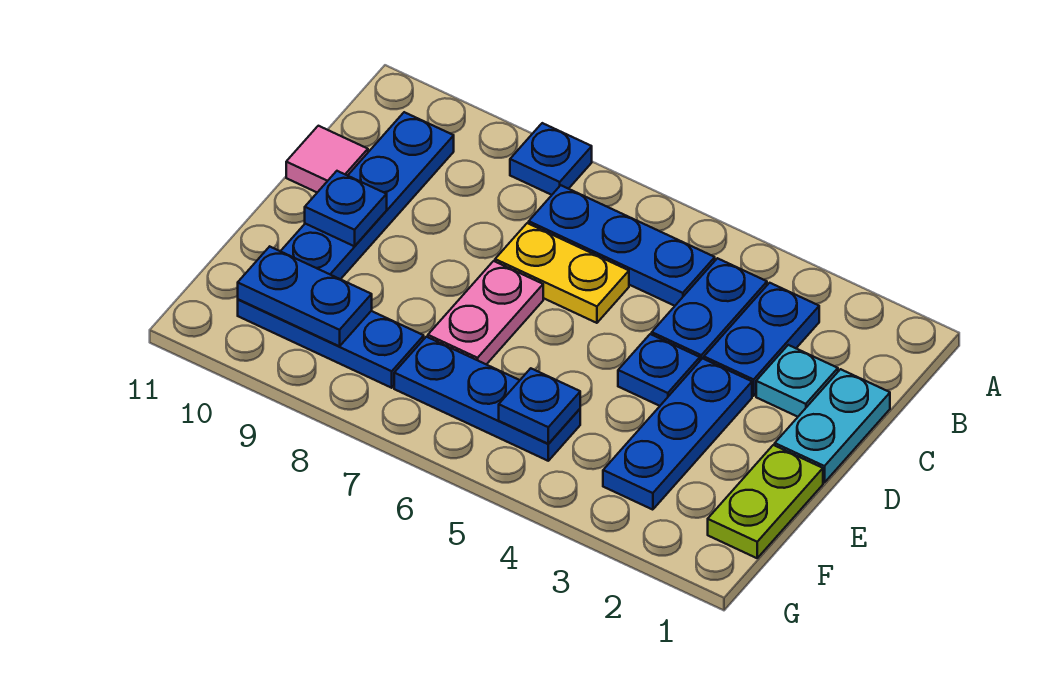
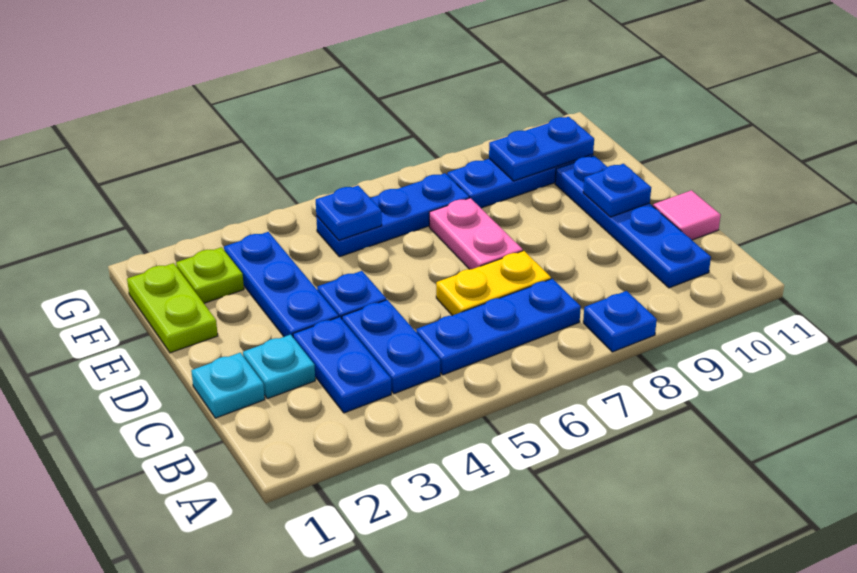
cyan 1x2 plate [775,369,890,483] -> cyan 1x1 plate [191,353,265,418]
none -> lime 1x1 plate [176,247,244,303]

